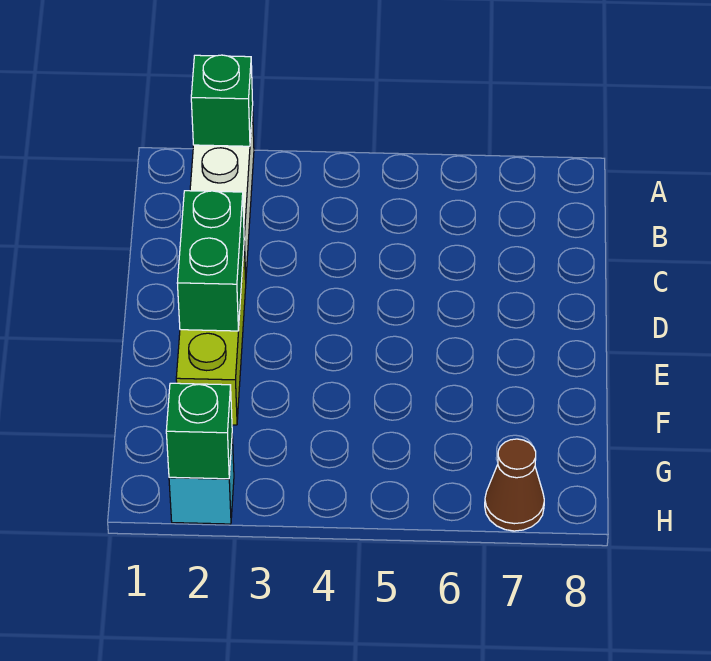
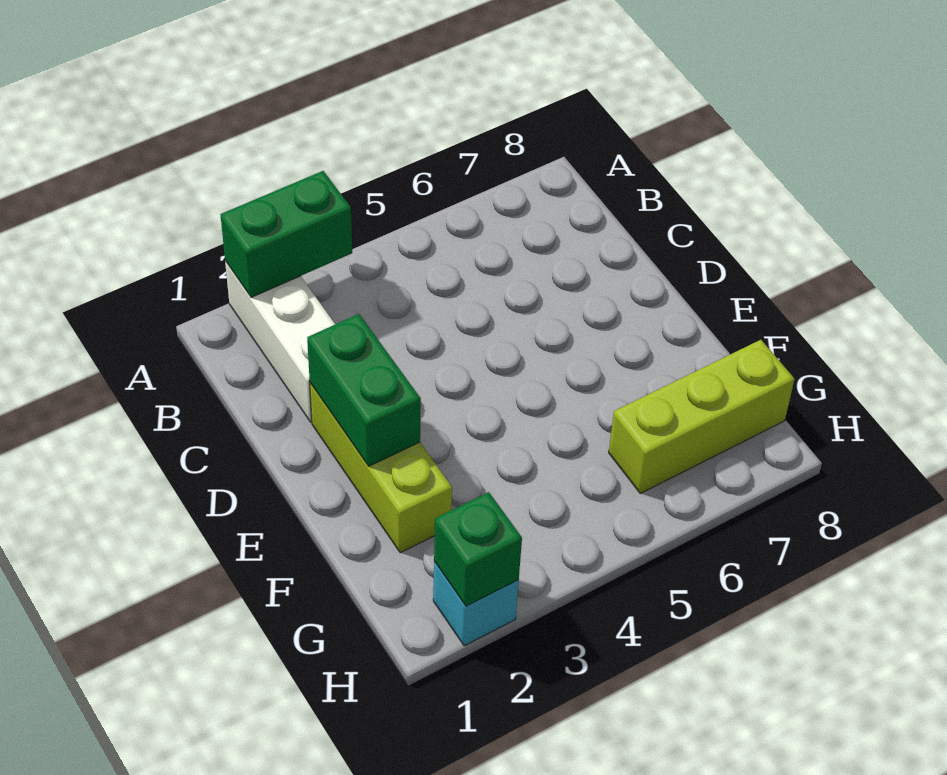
green 1x1 brick [191,55,253,146] -> green 1x2 brick [220,171,352,297]
none -> lime 1x3 brick [609,340,795,493]
brown 1x1 cone [485,439,544,531] -> none

